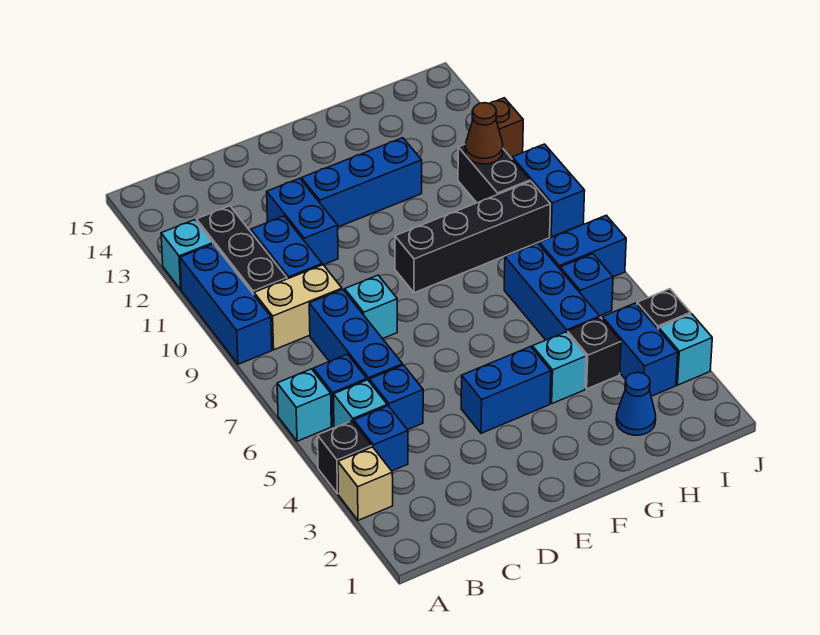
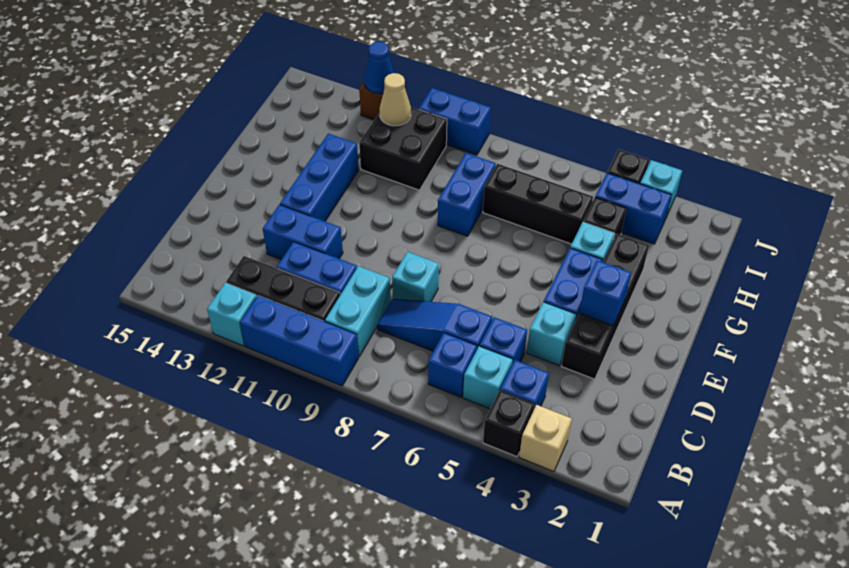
cyan 1x1 brick [277,369,331,441] -> cyan 1x1 brick moved to [527,302,577,366]
tan 1x2 brick [254,265,342,350] -> cyan 1x2 brick [325,266,391,357]
blue 1x3 brick [309,290,403,382] -> blue 1x3 slope [377,299,492,351]
black 1x4 brick [395,181,551,293] -> black 1x4 brick moved to [562,234,649,379]
blue 1x1 cone [616,372,656,435] -> blue 1x1 cone moved to [364,42,394,94]
blue 1x3 brick [504,243,600,340] -> black 1x3 brick [483,164,593,244]
blue 1x1 brick [560,254,613,316] -> blue 1x1 brick moved to [579,260,631,326]
blue 1x2 brick [539,215,626,277] -> blue 1x2 brick moved to [438,153,496,236]
black 1x2 brick [458,144,530,203] -> black 2x2 brick [359,107,447,190]
brown 1x1 cone [465,103,503,164] -> tan 1x1 cone [380,73,411,126]

